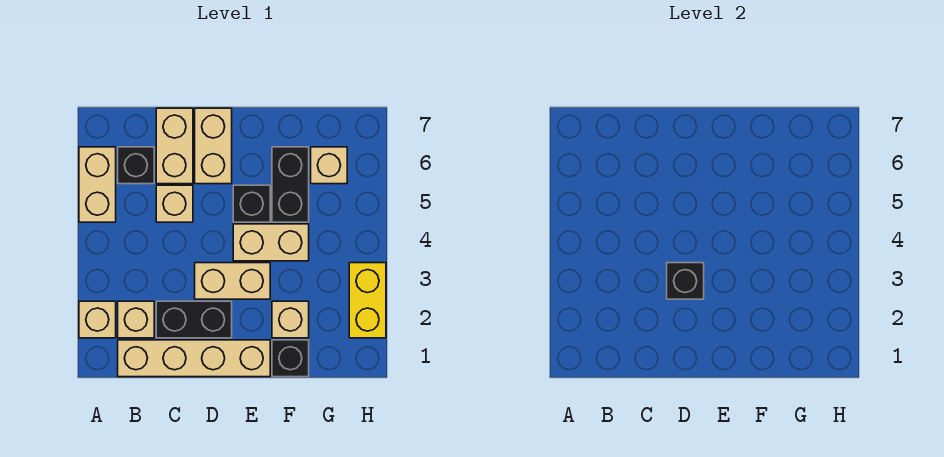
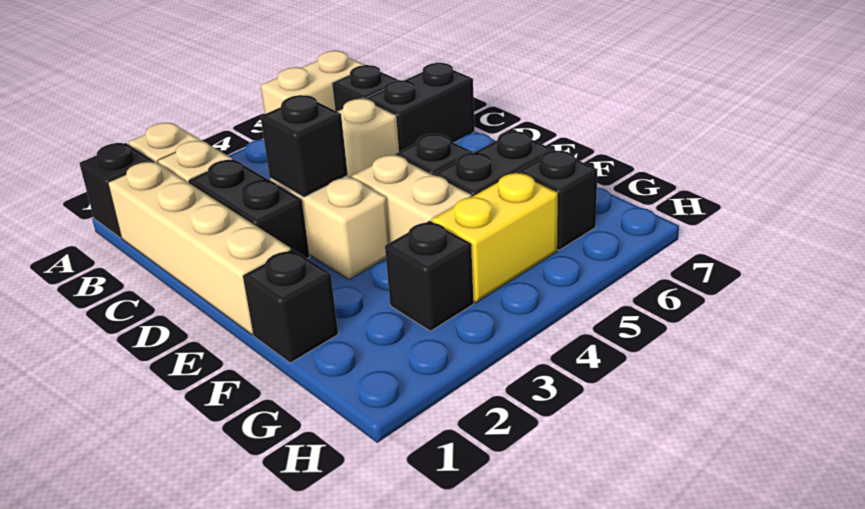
none -> black 1x1 brick [79,143,154,238]
tan 1x2 brick [156,108,193,184] -> black 1x2 brick [365,63,475,152]
tan 1x2 brick [195,108,232,184] -> none
tan 1x1 brick [272,301,309,338] -> none
none -> black 1x1 brick [385,221,474,331]
tan 1x1 brick [311,147,347,184] -> black 1x1 brick [518,150,598,250]
yellow 1x2 brick [349,263,386,338] -> yellow 1x2 brick moved to [432,173,558,303]

